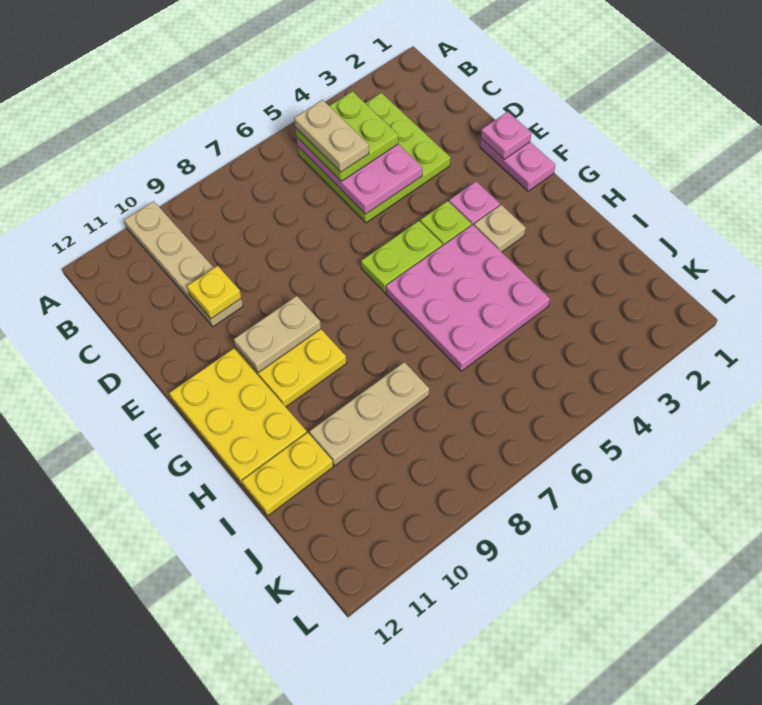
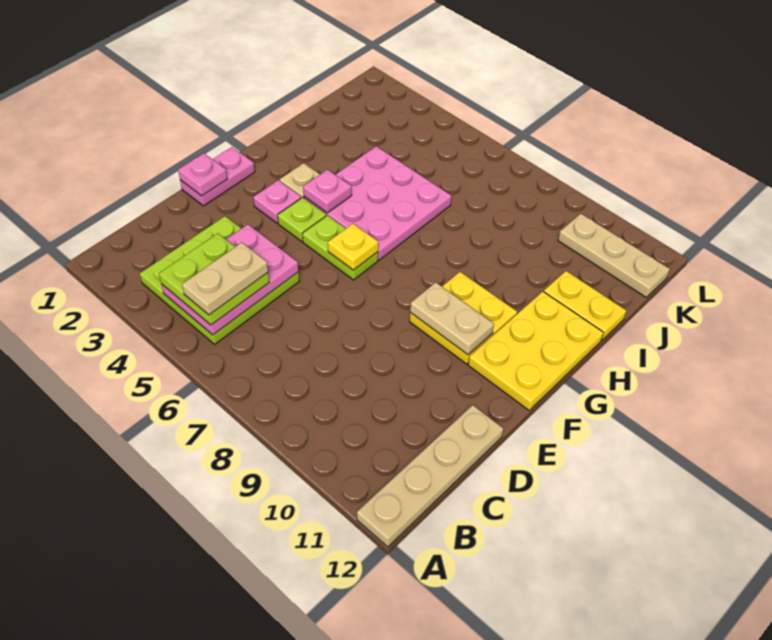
tan 1x4 plate [124,201,243,327] -> tan 1x4 plate moved to [357,405,503,547]
yellow 1x1 plate [187,266,241,319] -> yellow 1x1 plate moved to [328,224,378,270]
none -> pink 1x1 plate [303,170,352,213]
tan 1x3 plate [309,362,429,466] -> tan 1x3 plate moved to [558,214,670,298]

